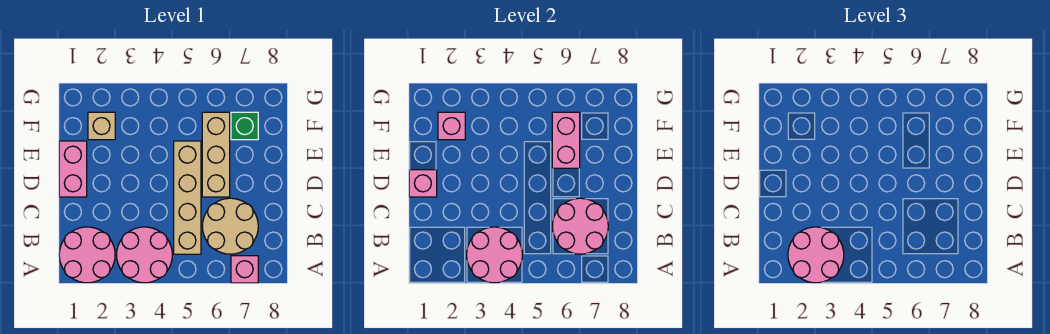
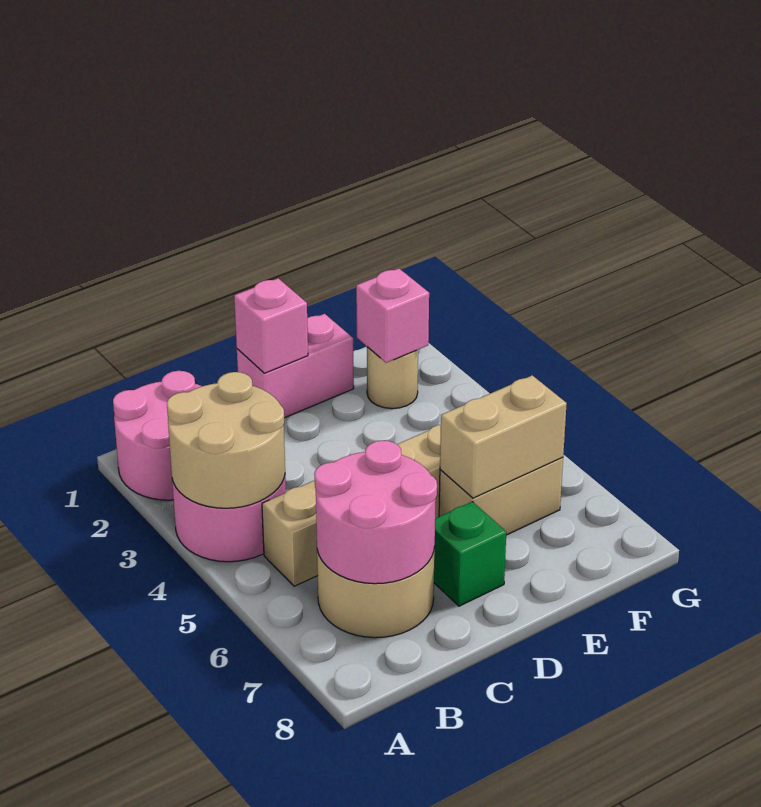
pink 2x2 round brick [788,227,844,283] -> none
pink 2x2 round brick [467,227,522,283] -> tan 2x2 round brick [167,372,285,508]
pink 1x1 brick [231,256,258,283] -> none
tan 1x3 brick [202,112,230,197] -> tan 1x2 brick [439,457,563,535]
pink 1x2 brick [552,112,580,168] -> tan 1x2 brick [440,375,567,498]
tan 1x1 brick [88,112,115,140] -> tan 1x1 round brick [367,347,418,409]
green 1x1 brick [231,112,258,140] -> green 1x1 brick moved to [434,502,506,606]

